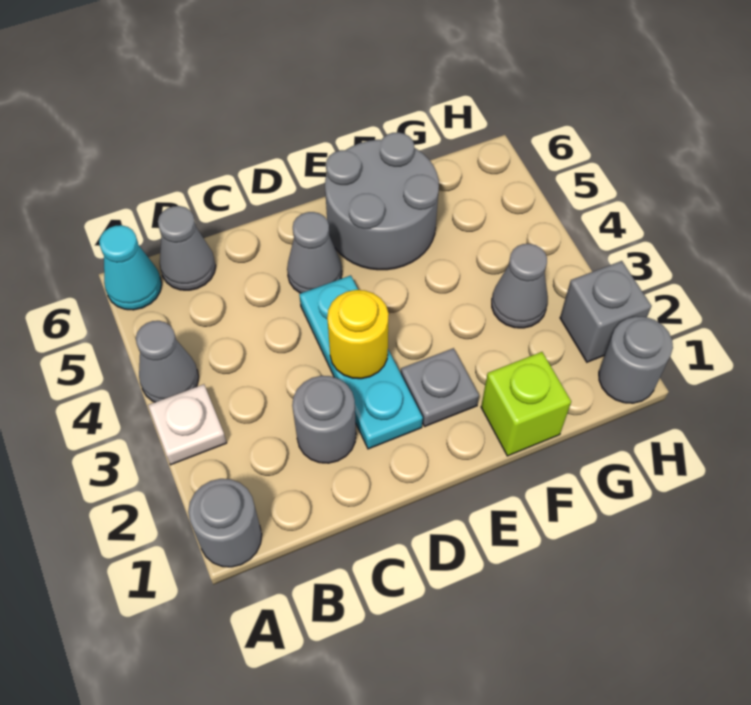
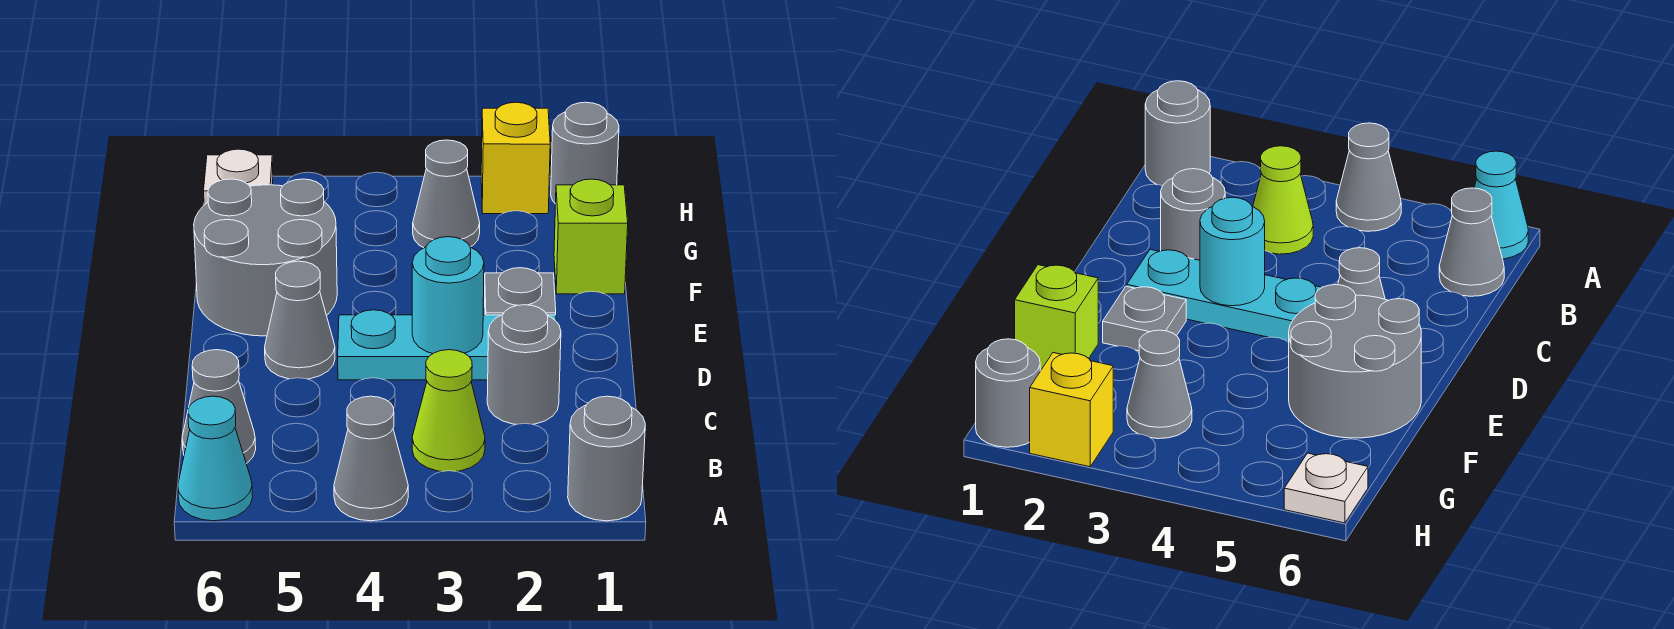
white 1x1 plate [148,384,227,465] -> white 1x1 plate moved to [204,149,273,205]
none -> lime 1x1 cone [412,350,485,471]
yellow 1x1 round brick [327,290,389,379] -> cyan 1x1 round brick [412,237,484,354]
grey 1x1 brick [560,261,651,362] -> yellow 1x1 brick [481,102,550,214]

